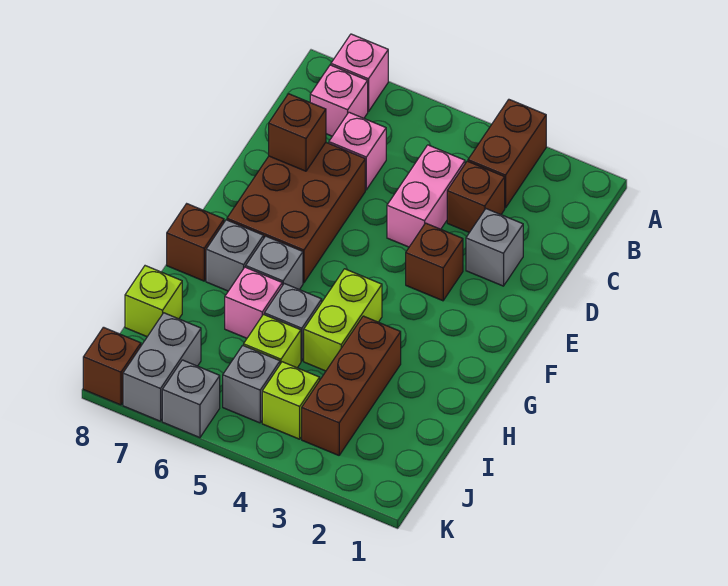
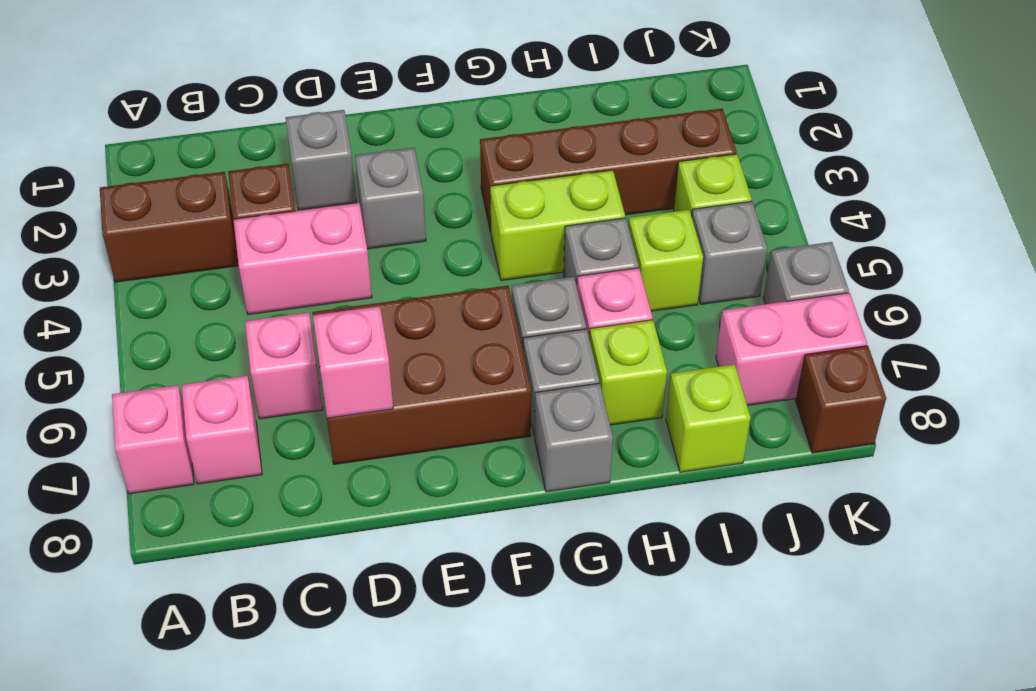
brown 1x1 brick [269,94,326,171] -> pink 1x1 brick [313,306,393,418]
brown 1x1 brick [406,223,463,301] -> grey 1x1 brick [355,148,426,249]
brown 1x1 brick [167,204,224,281] -> grey 1x1 brick [535,383,613,492]
brown 1x3 brick [302,316,401,455] -> brown 1x4 brick [480,109,736,232]
none -> lime 1x1 brick [589,320,667,425]
grey 1x2 brick [123,313,201,421] -> pink 1x2 brick [716,293,867,405]

